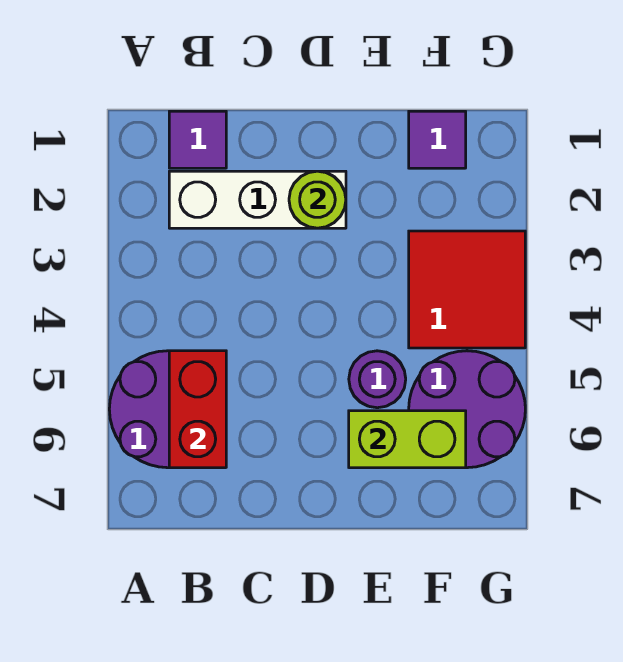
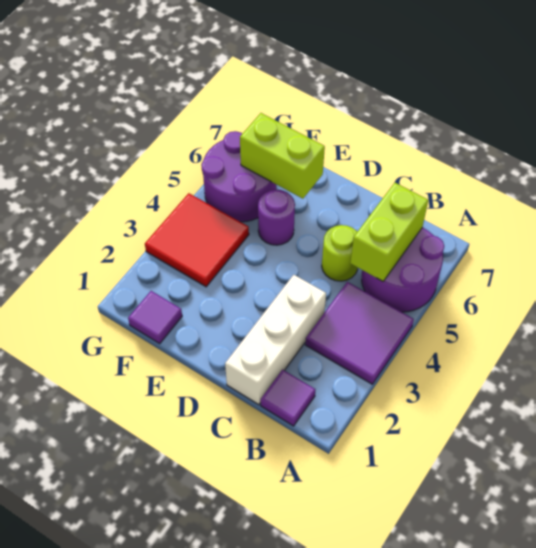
none -> purple 2x2 tile [305,282,414,384]
white 1x3 brick [169,171,346,228] -> white 1x3 brick turned to [225,275,326,405]
red 1x2 brick [169,351,226,468] -> lime 1x2 brick [350,183,428,281]
lime 1x1 round brick [289,171,346,228] -> lime 1x1 round brick moved to [322,225,358,281]

